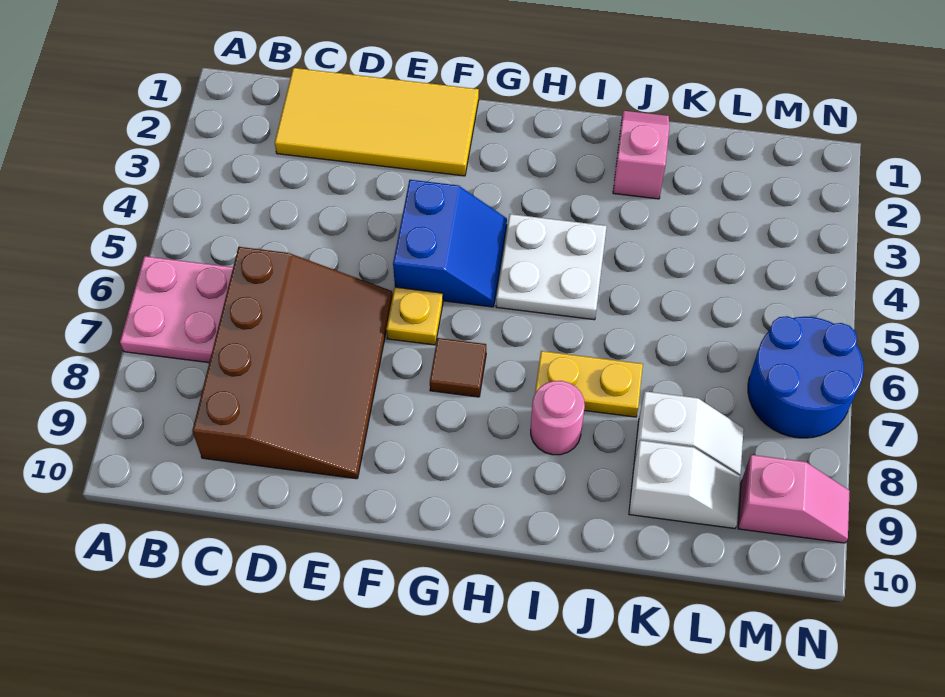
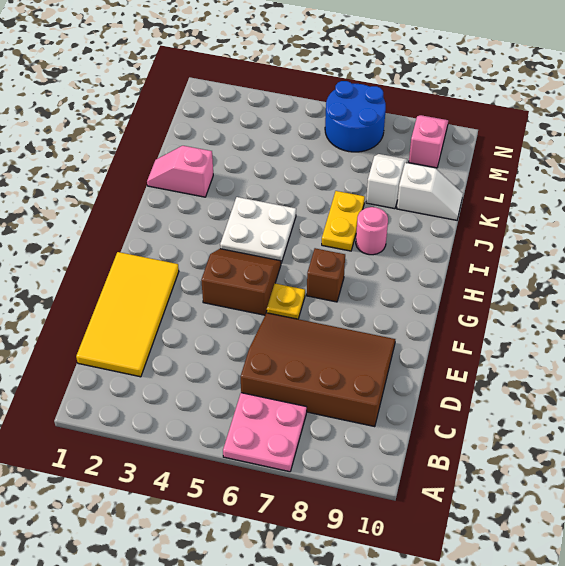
blue 2x2 slope [393,180,507,307] -> brown 2x2 slope [201,249,281,315]
brown 1x1 tile [430,338,486,397] -> brown 1x1 brick [307,248,345,302]
white 1x2 slope [629,440,740,529] -> white 1x2 slope turned to [397,163,463,220]

